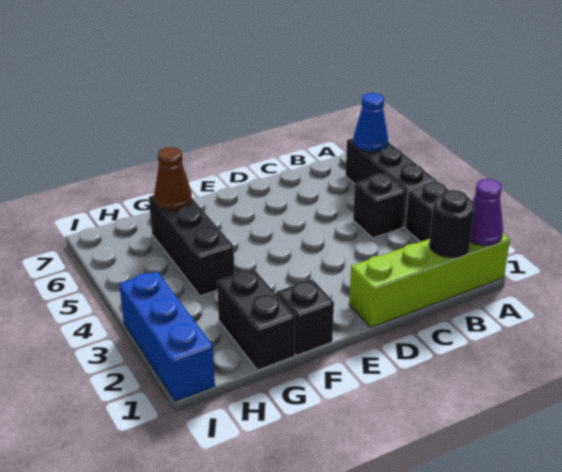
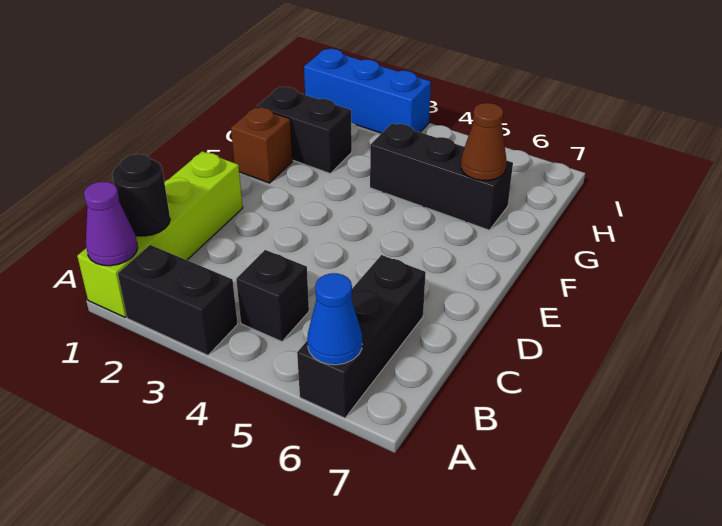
black 1x3 brick [345,138,437,227] -> black 1x3 brick turned to [297,255,426,418]
black 1x1 brick [276,279,334,356] -> brown 1x1 brick [231,107,293,183]

